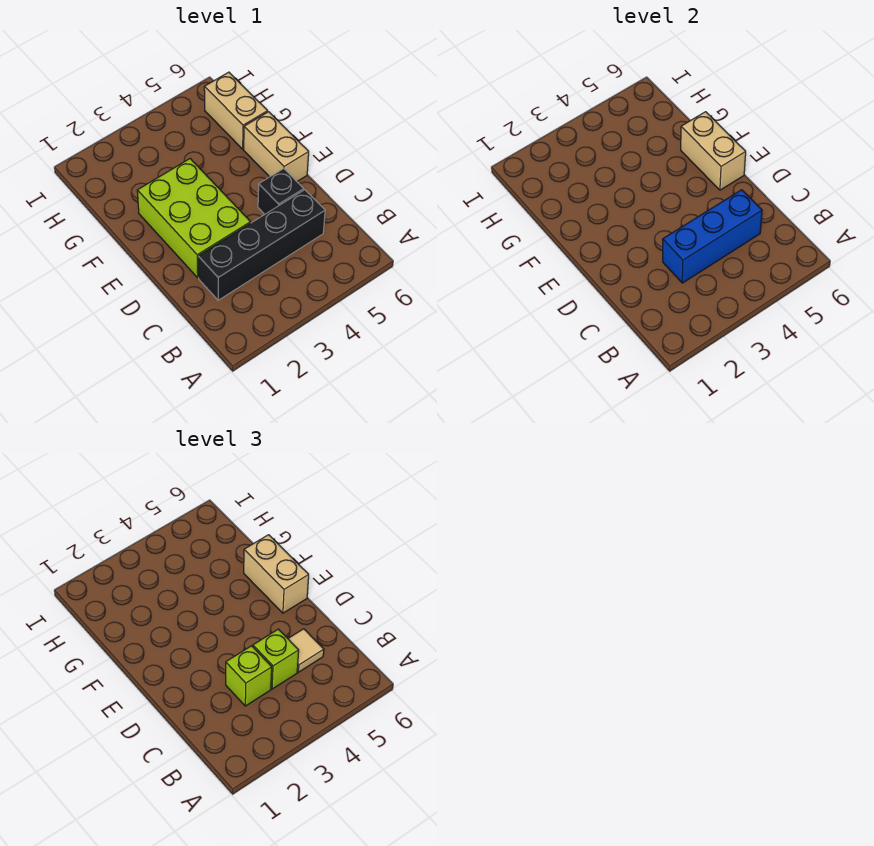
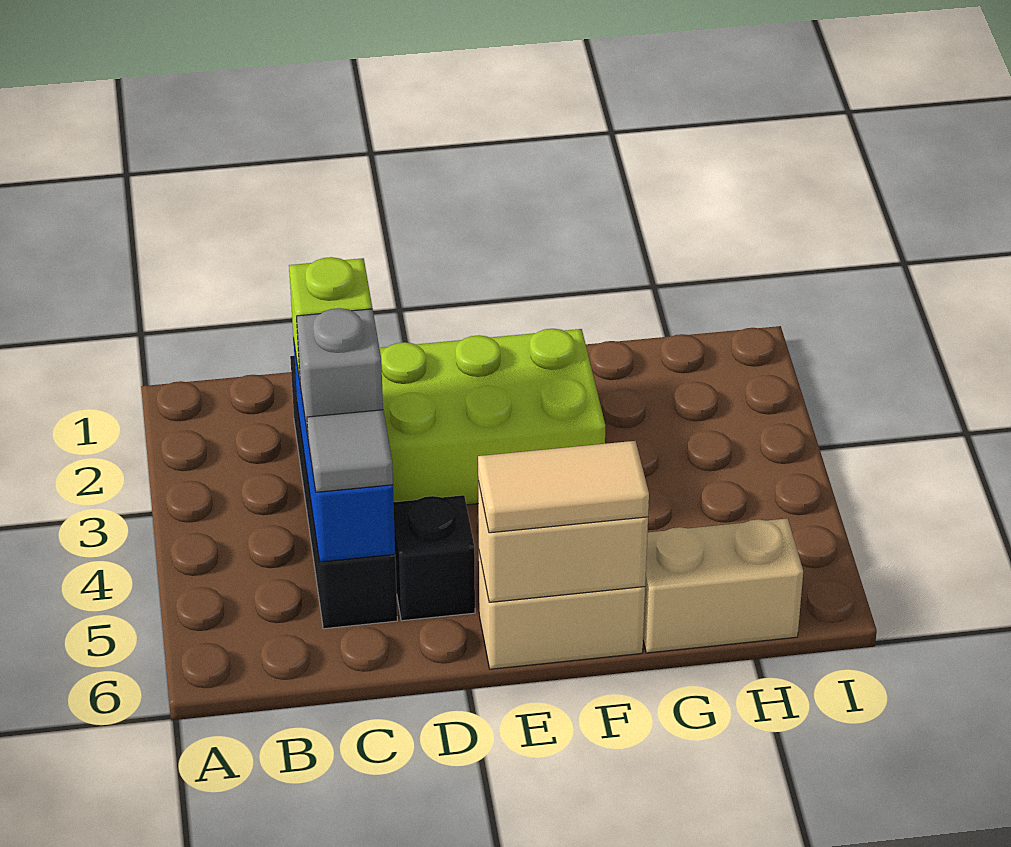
lime 1x1 brick [253,629,299,689] -> grey 1x1 brick [297,308,383,435]
tan 1x1 tile [288,629,324,672] -> grey 1x1 tile [307,410,393,492]
tan 1x2 brick [244,535,309,613] -> tan 1x2 tile [478,441,649,533]

